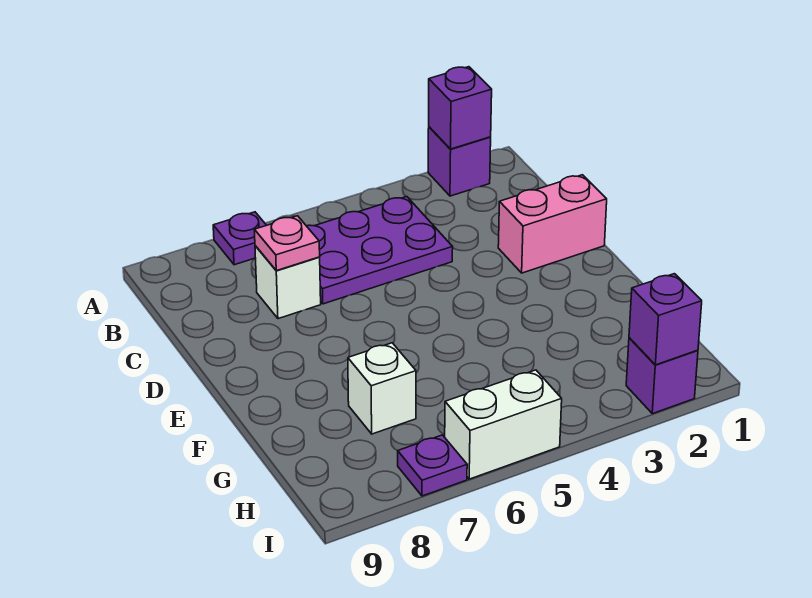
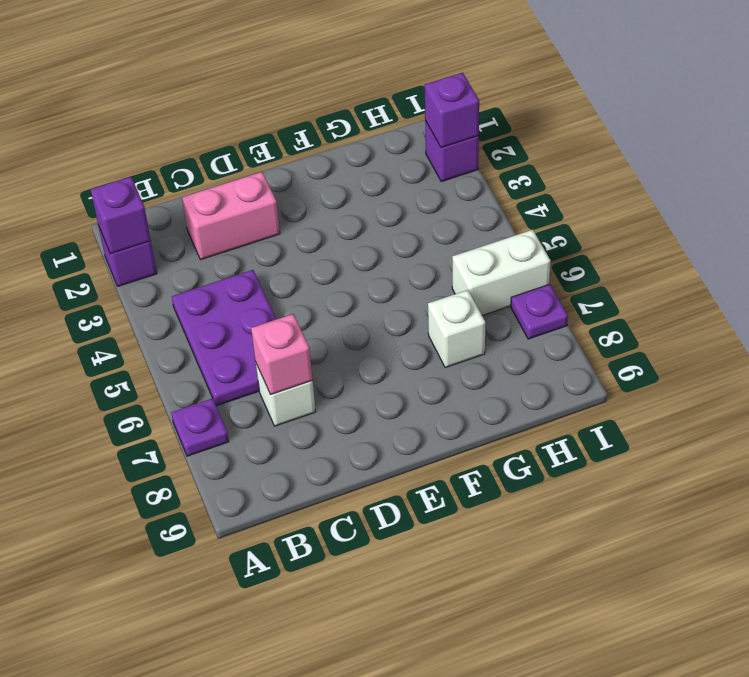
pink 1x1 plate [254,216,320,271] -> pink 1x1 brick [251,314,312,395]
pink 1x2 brick [498,175,607,273] -> pink 1x2 brick turned to [182,172,280,260]
white 1x2 brick [445,370,562,479] -> white 1x2 brick turned to [452,230,551,315]

